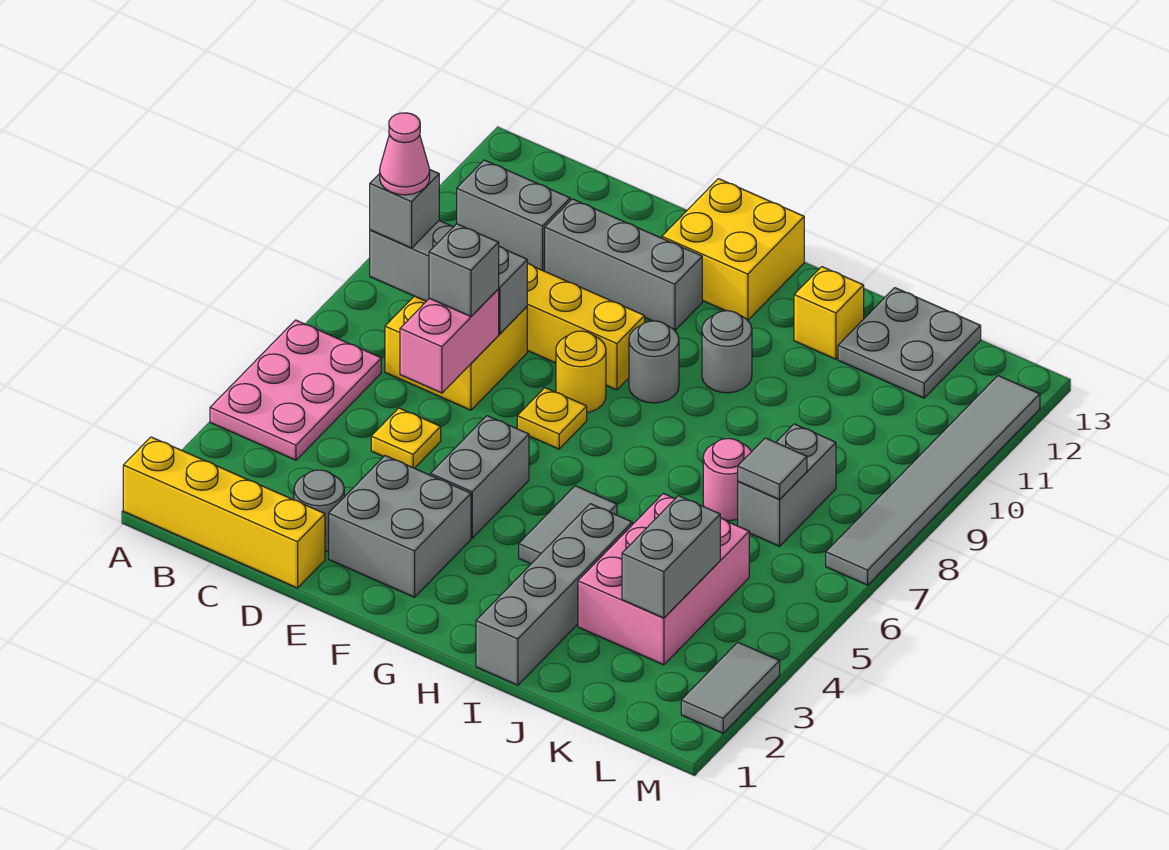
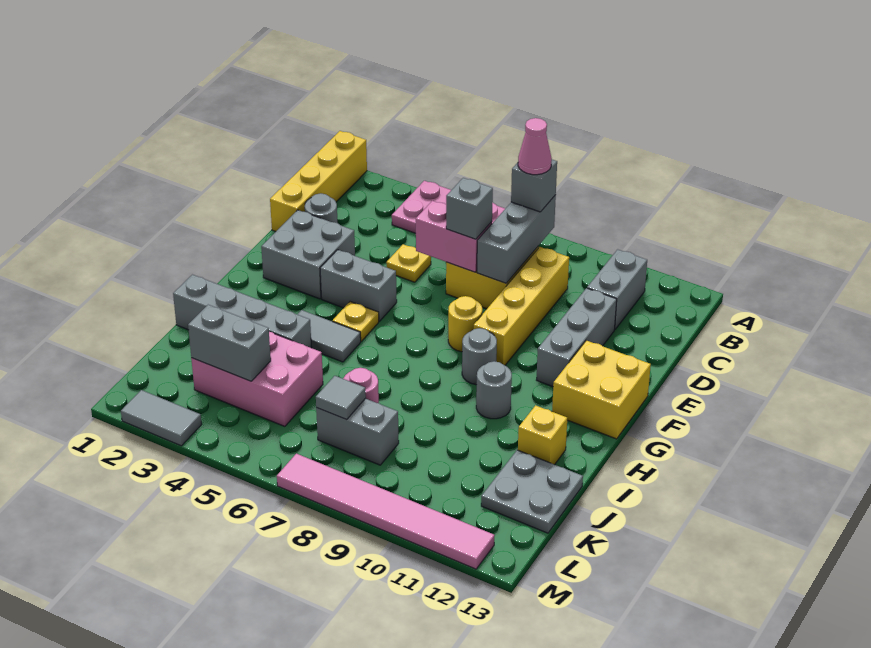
yellow 1x1 plate [517,388,587,449] -> yellow 1x1 plate moved to [332,302,379,341]
grey 1x6 tile [826,376,1040,585] -> pink 1x6 tile [277,454,495,569]

